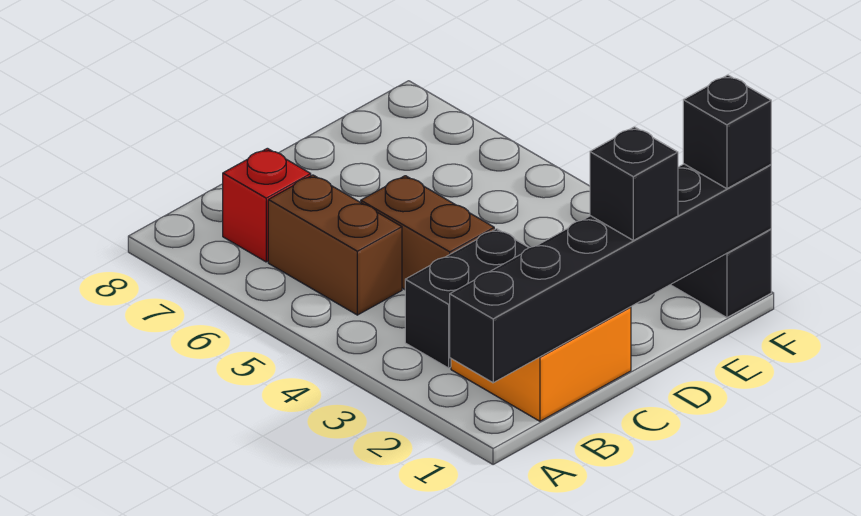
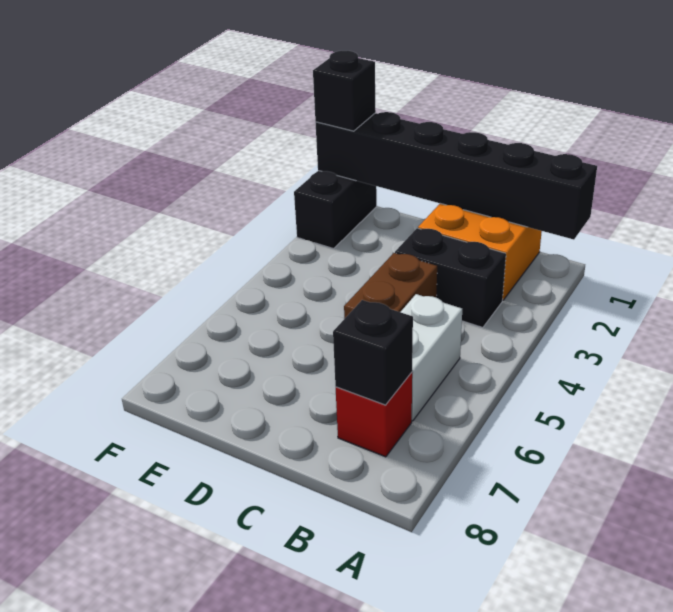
brown 1x2 brick [268,175,402,315] -> white 1x2 brick [401,294,462,421]
black 1x1 brick [590,127,678,240] -> black 1x1 brick moved to [333,300,413,405]

